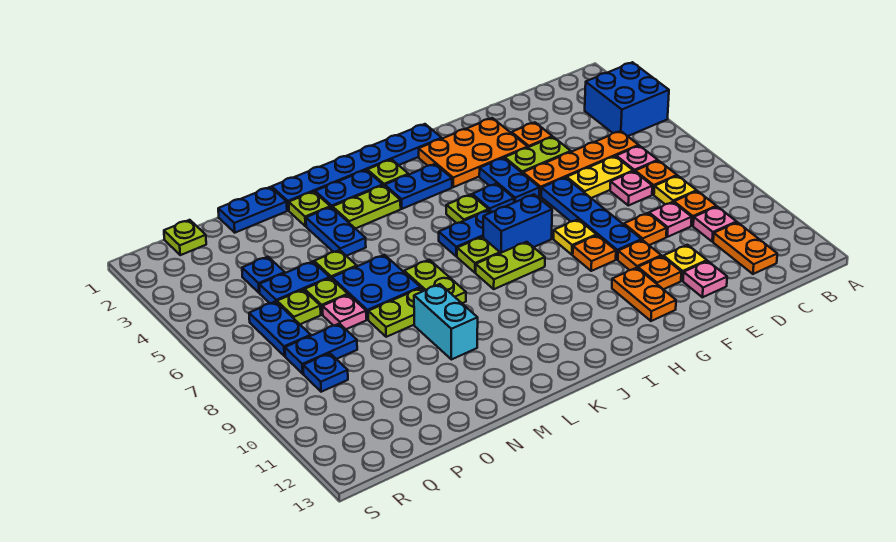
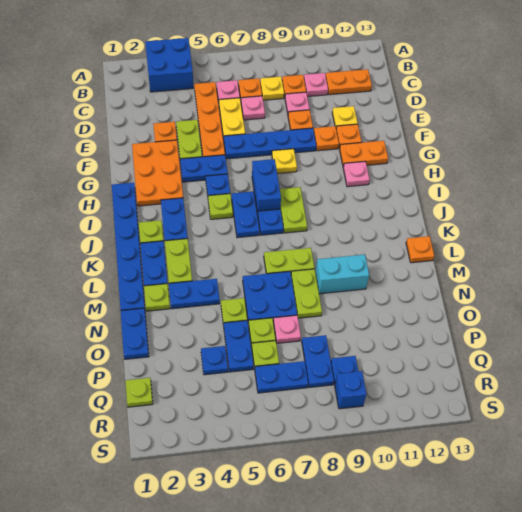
pink 1x1 plate [683,261,727,297] -> pink 1x1 plate moved to [343,161,370,187]
orange 1x1 plate [573,235,616,271] -> orange 1x1 plate moved to [406,236,434,263]
lime 1x1 plate [457,237,500,273] -> blue 1x1 plate [258,209,284,235]
none -> blue 1x1 brick [335,371,367,409]

